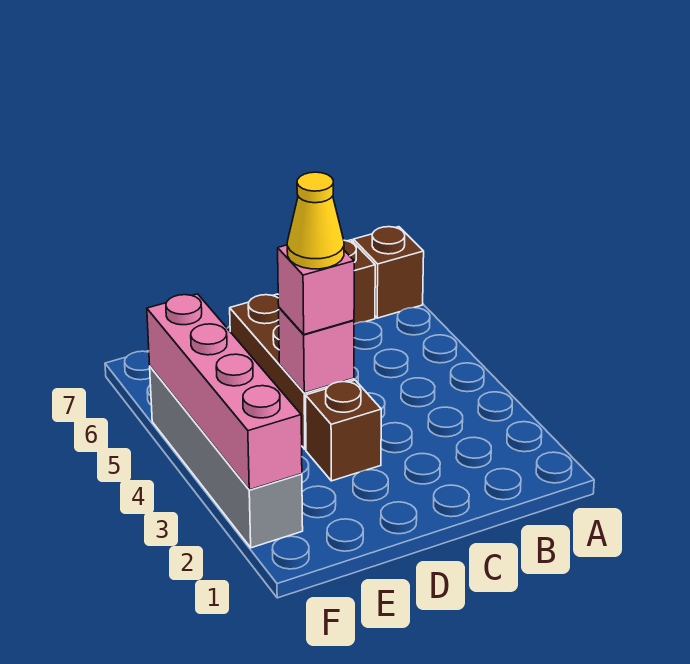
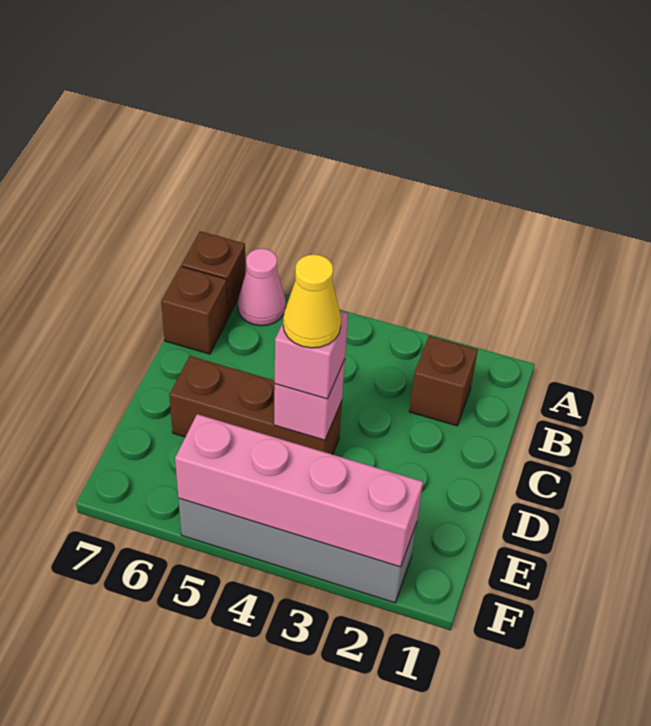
none -> pink 1x1 cone [238,248,286,326]
brown 1x1 brick [306,380,381,481] -> brown 1x1 brick moved to [409,336,478,426]

